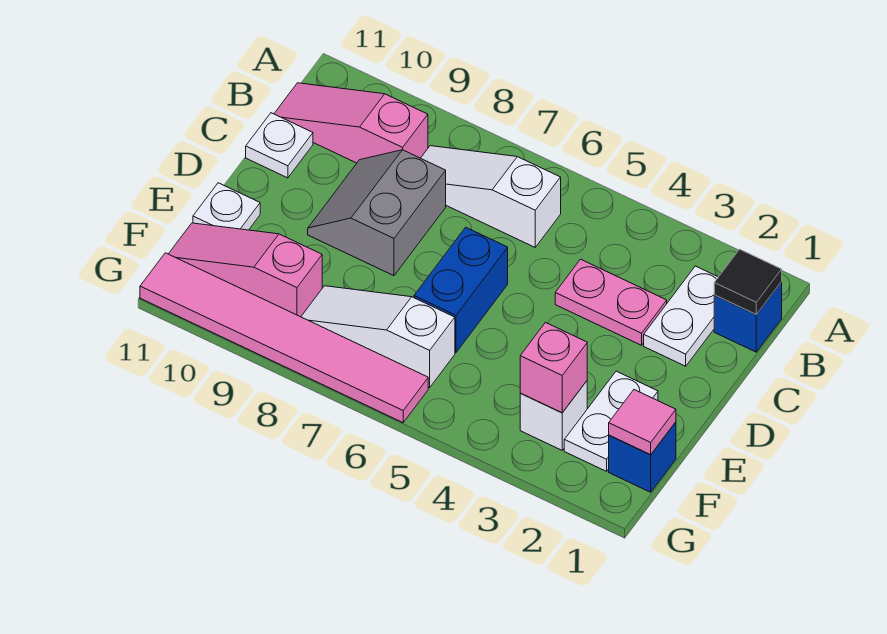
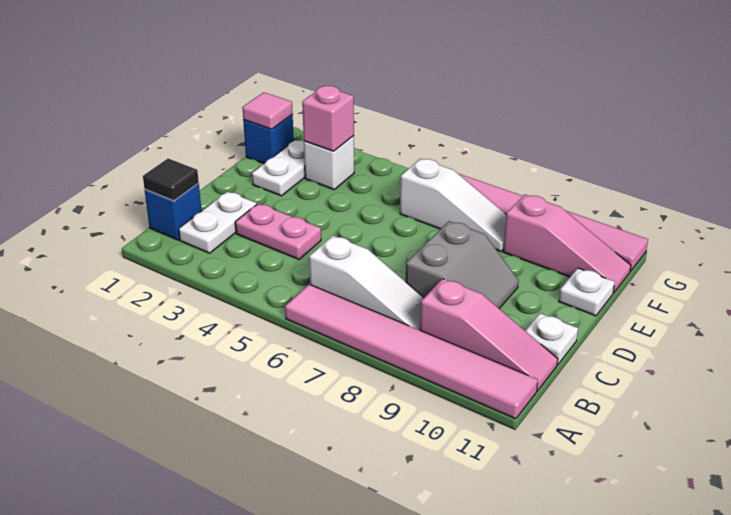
none -> pink 1x6 tile [285,284,538,419]
blue 1x2 brick [414,227,508,353] -> none

